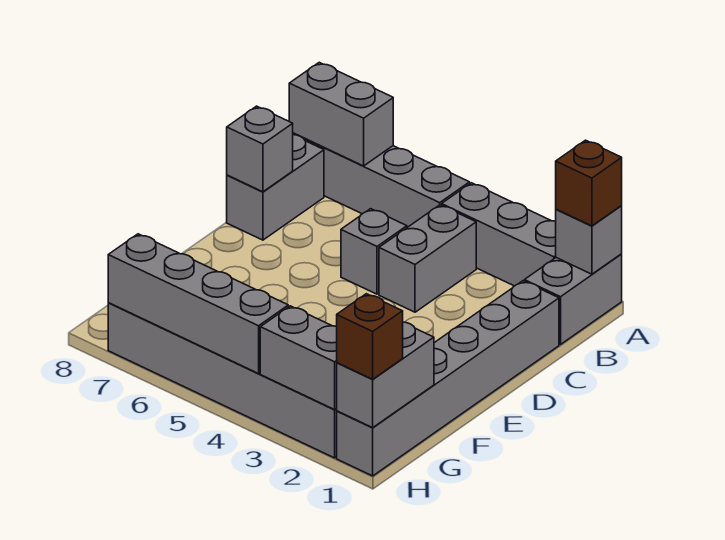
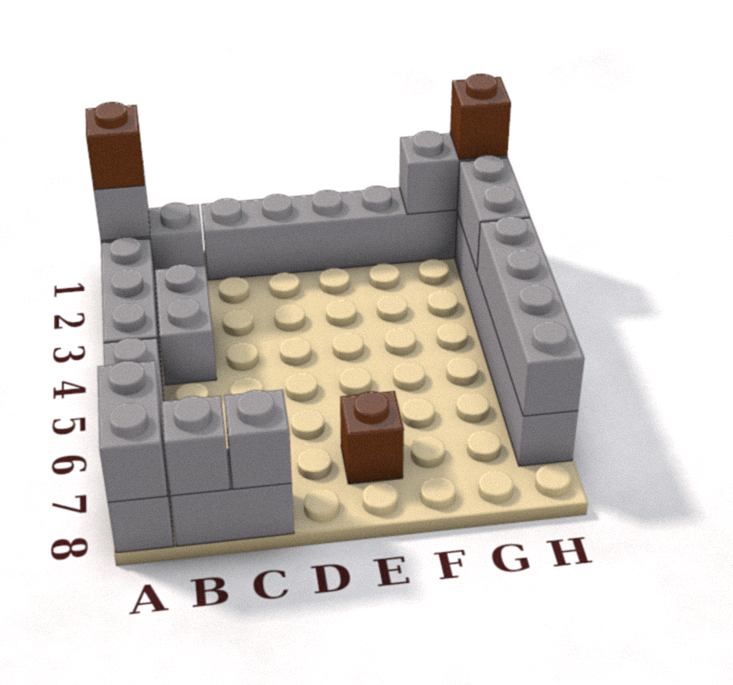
grey 1x2 brick [379,205,476,312] -> grey 1x2 brick turned to [155,264,217,385]
grey 1x1 brick [341,209,407,294] -> grey 1x1 brick moved to [161,396,230,496]
none -> brown 1x1 brick [340,391,404,484]

